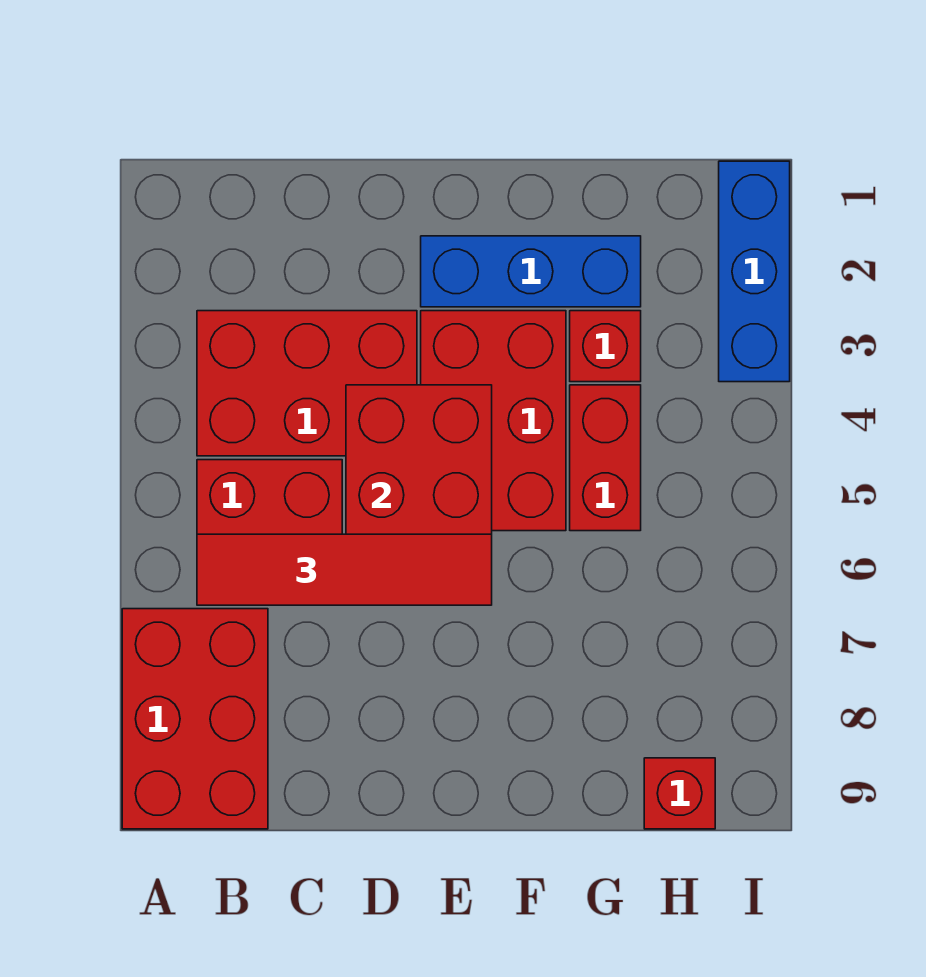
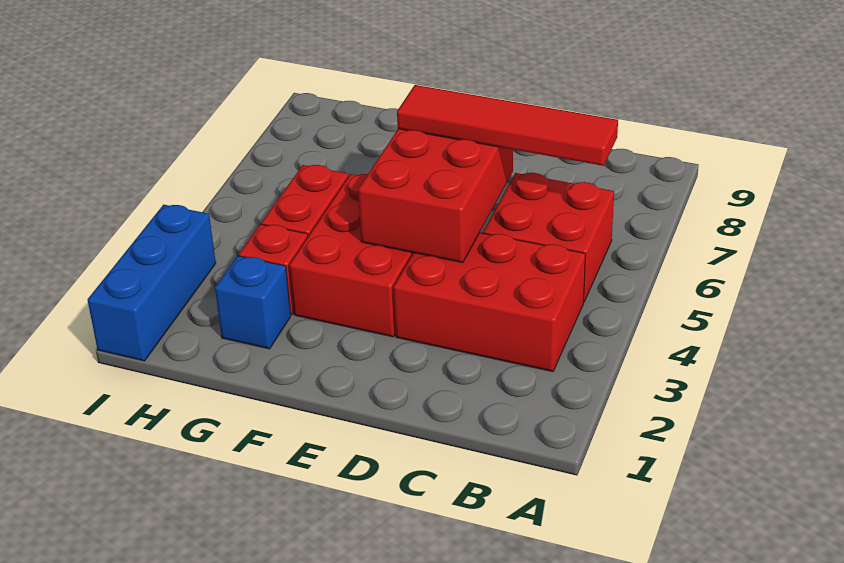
red 2x3 brick [122,609,268,829] -> none
blue 1x3 brick [421,236,641,307] -> blue 1x1 brick [215,256,291,349]
red 1x1 brick [644,758,715,829] -> none

